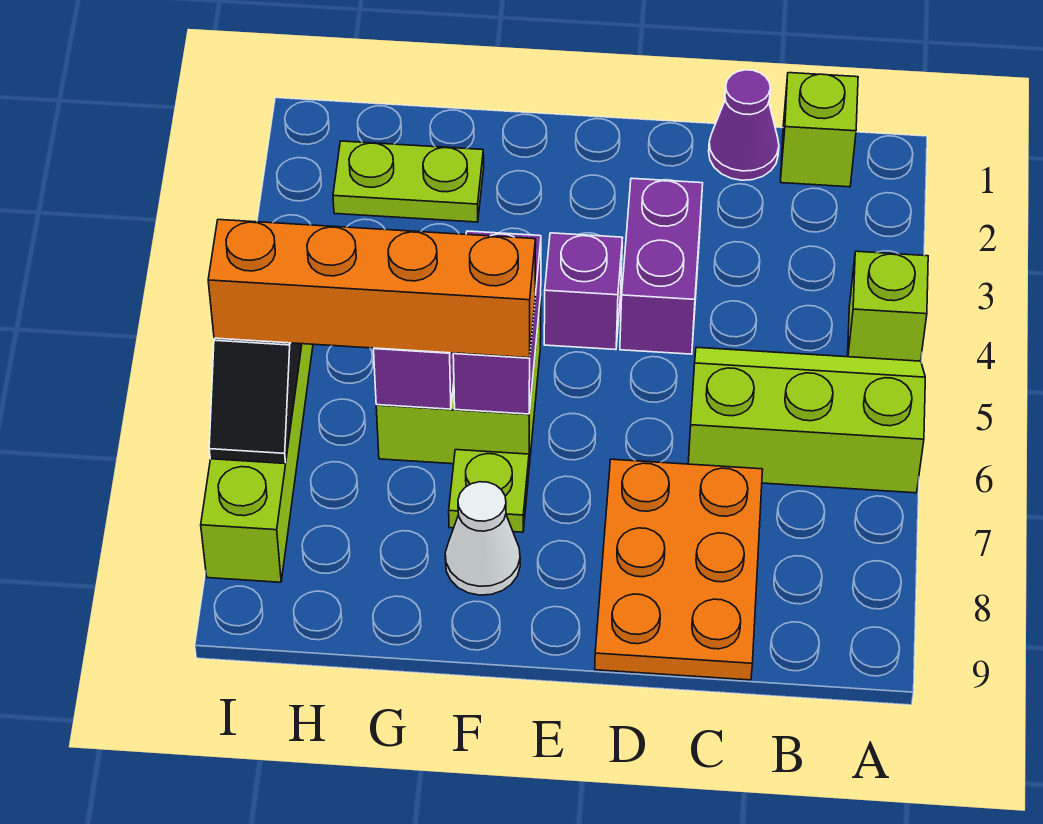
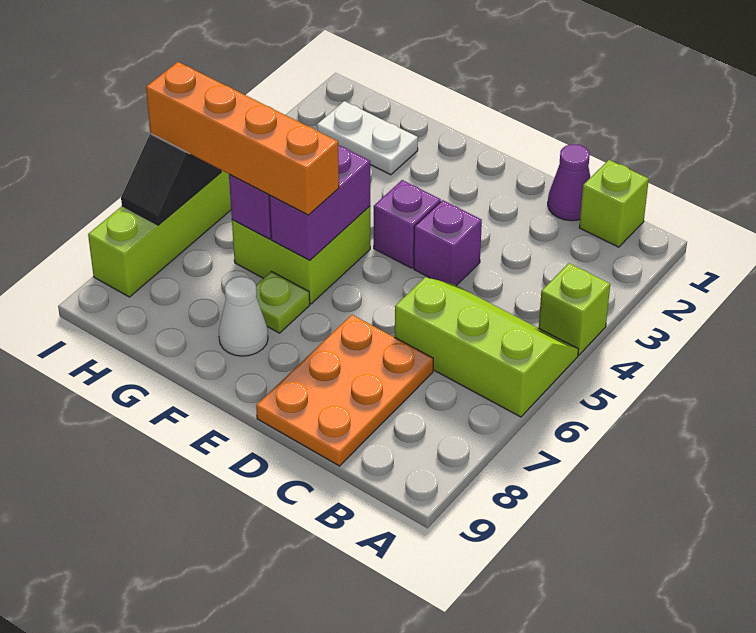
purple 1x2 brick [620,178,703,354] -> purple 1x1 brick [414,200,482,286]
lime 1x2 plate [333,141,484,222] -> white 1x2 plate [317,101,418,175]

